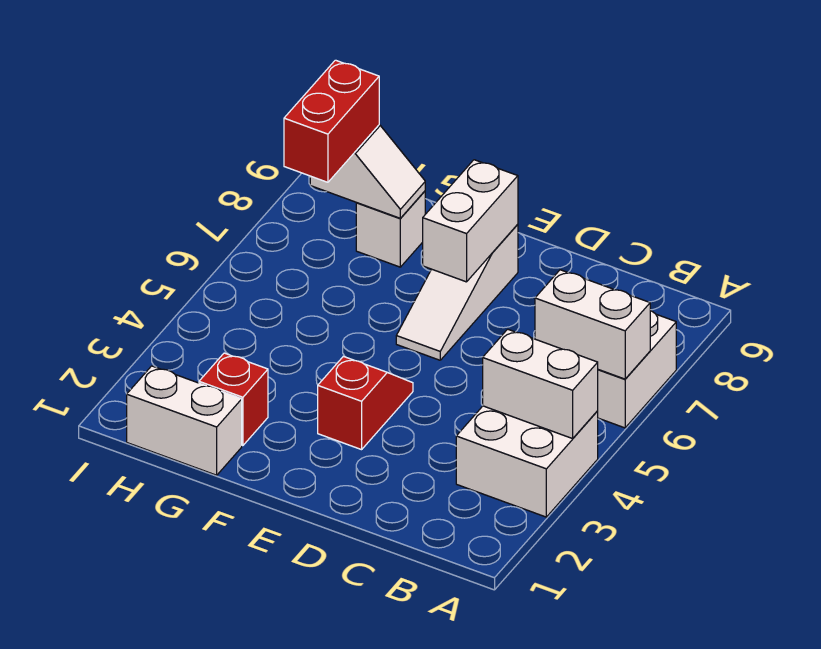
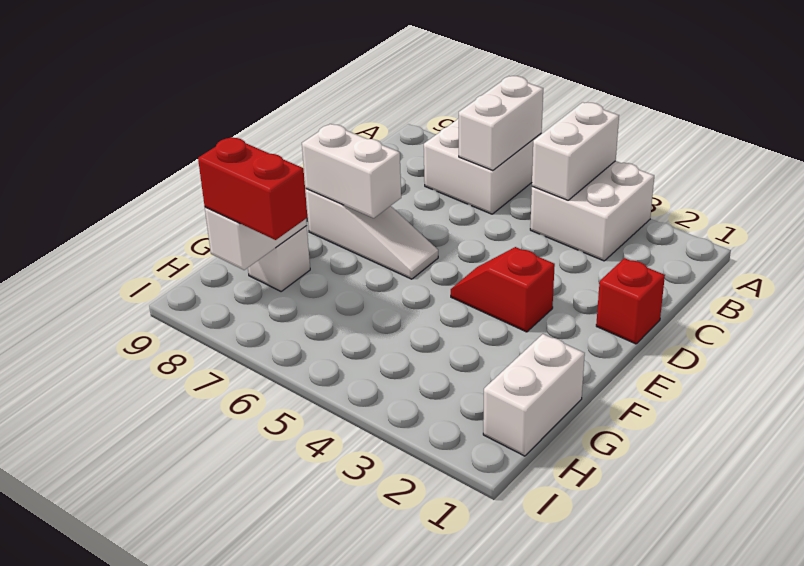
red 1x1 brick [199,353,268,446] -> red 1x1 brick moved to [596,258,665,344]

